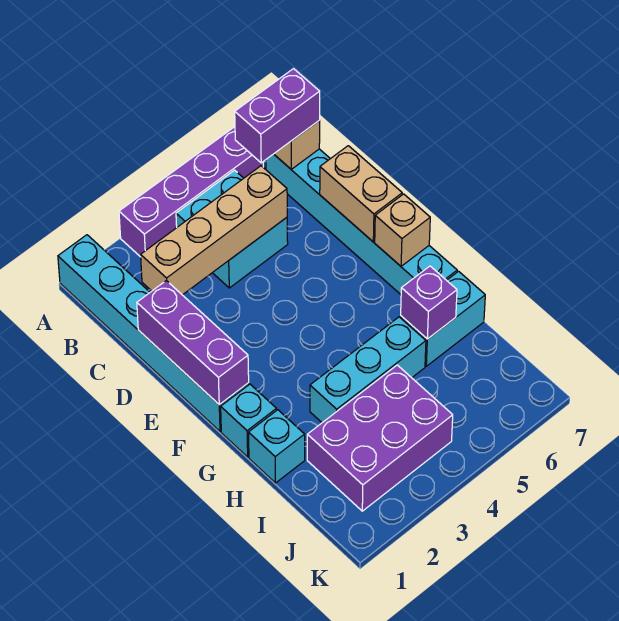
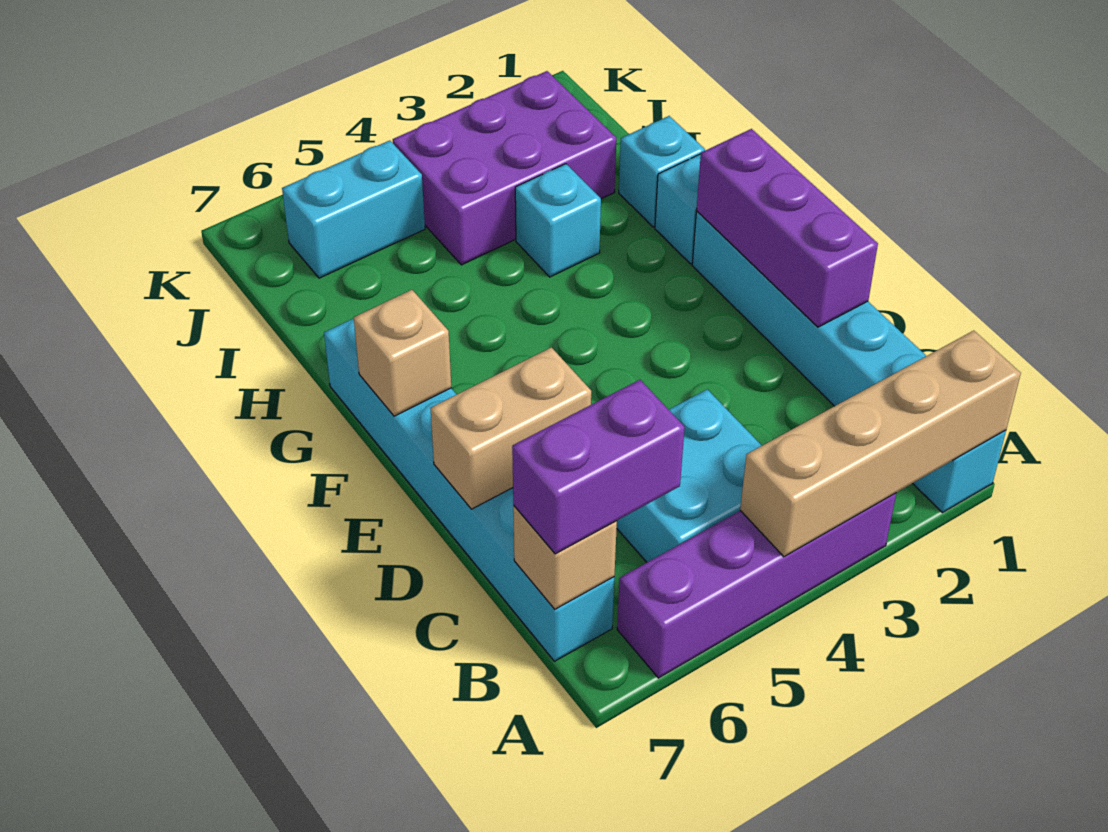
tan 1x4 brick [141,166,287,295] -> tan 1x4 brick moved to [740,331,1021,557]
tan 1x2 brick [320,146,402,242] -> tan 1x2 brick turned to [430,347,591,509]
cyan 1x3 brick [310,317,426,423] -> cyan 1x1 brick [515,164,601,277]
cyan 1x2 brick [401,271,485,366] -> cyan 1x2 brick moved to [282,140,425,278]
purple 1x1 brick [401,266,457,339] -> none

